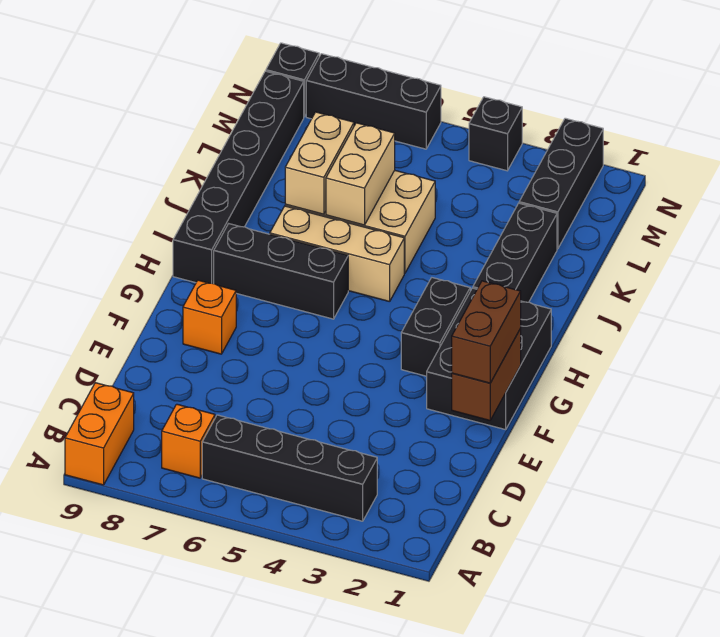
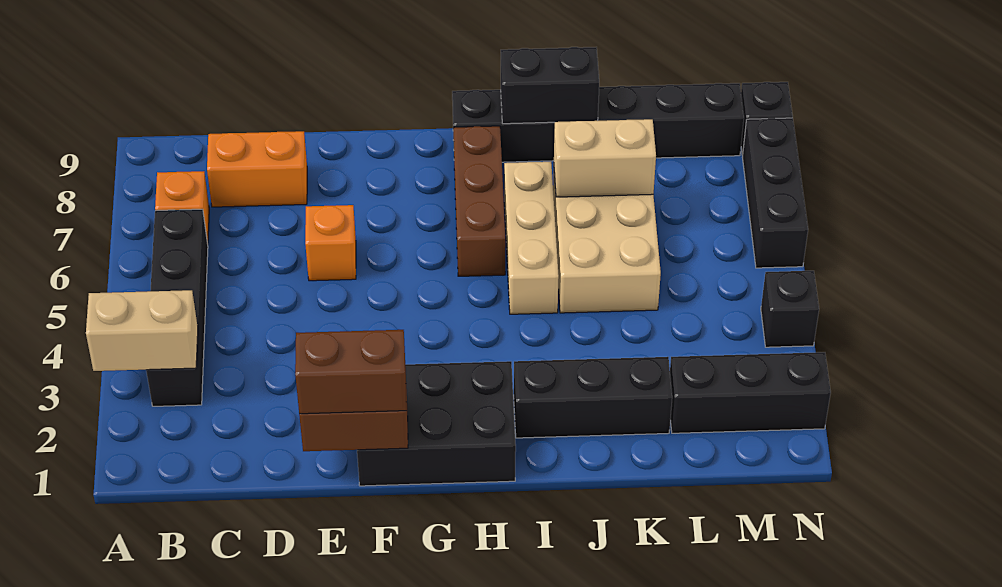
orange 1x2 brick [65,383,134,485] -> orange 1x2 brick moved to [207,131,307,207]
orange 1x1 brick [183,280,236,354] -> orange 1x1 brick moved to [305,205,356,281]
black 1x2 brick [401,278,470,376] -> black 1x2 brick moved to [501,47,599,124]
black 1x3 brick [214,224,348,319] -> brown 1x3 brick [454,126,506,276]
tan 1x2 brick [326,123,395,225] -> tan 1x2 brick moved to [86,290,198,371]

